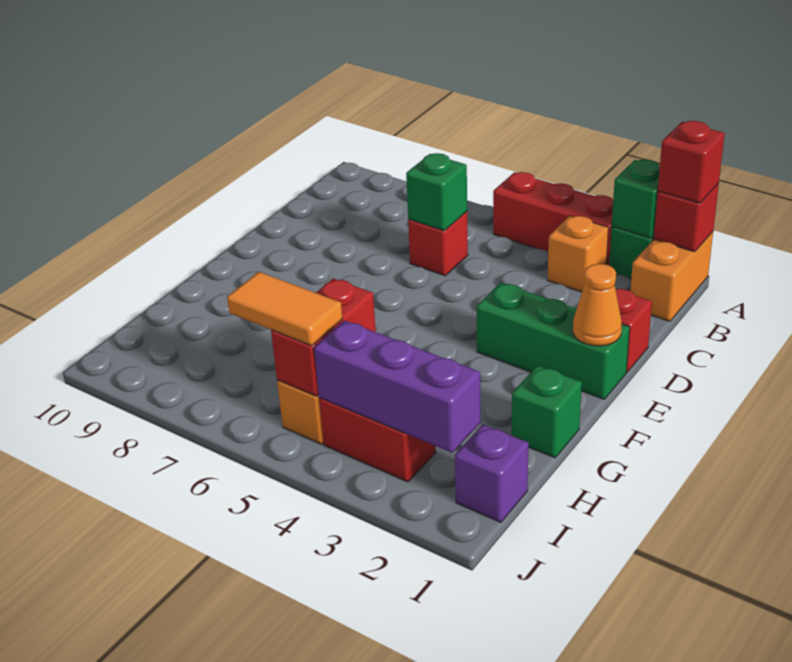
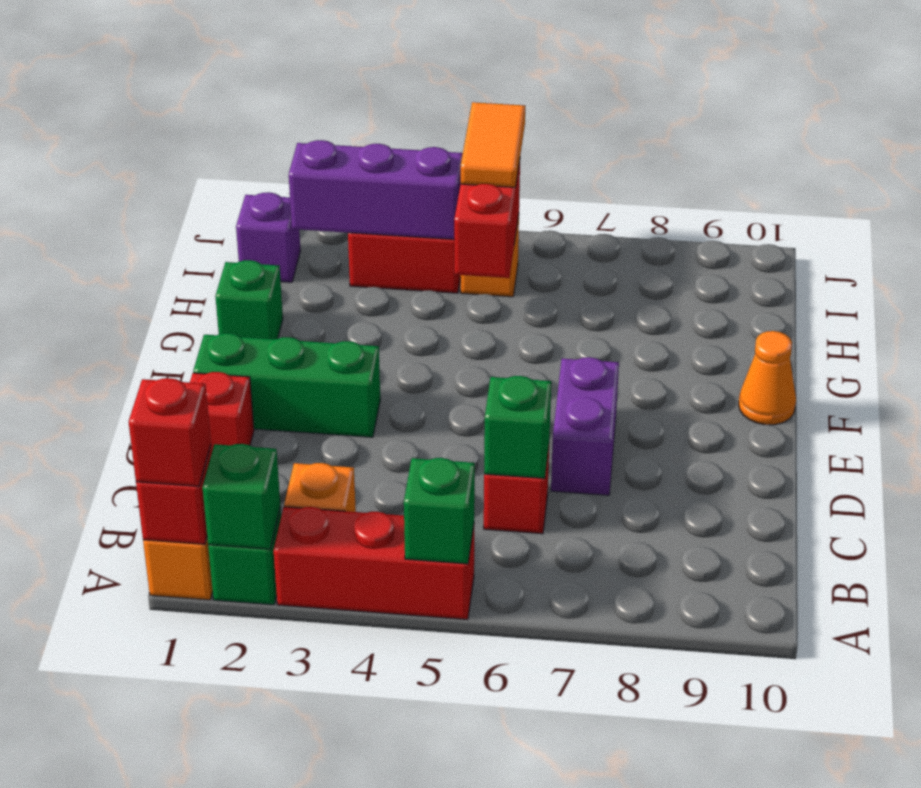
none -> green 1x1 brick [404,458,475,564]
none -> purple 1x2 brick [551,357,619,495]
orange 1x1 cone [573,264,622,346] -> orange 1x1 cone moved to [739,331,796,425]
orange 1x2 tile [227,272,342,346] -> orange 1x2 tile turned to [461,102,525,187]

